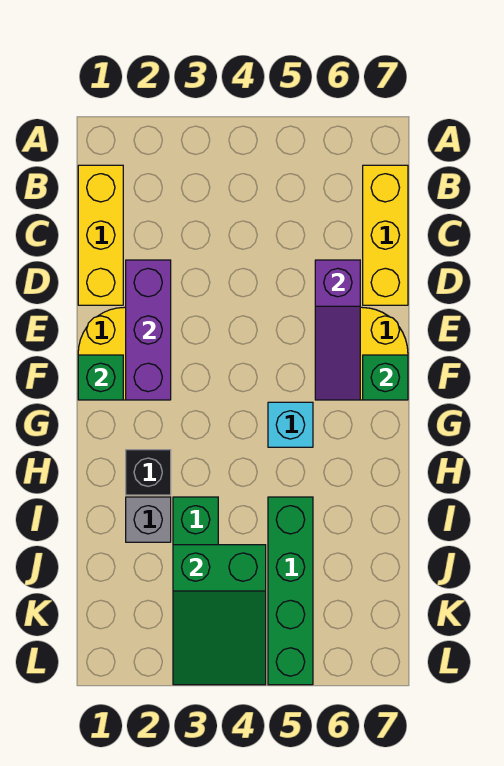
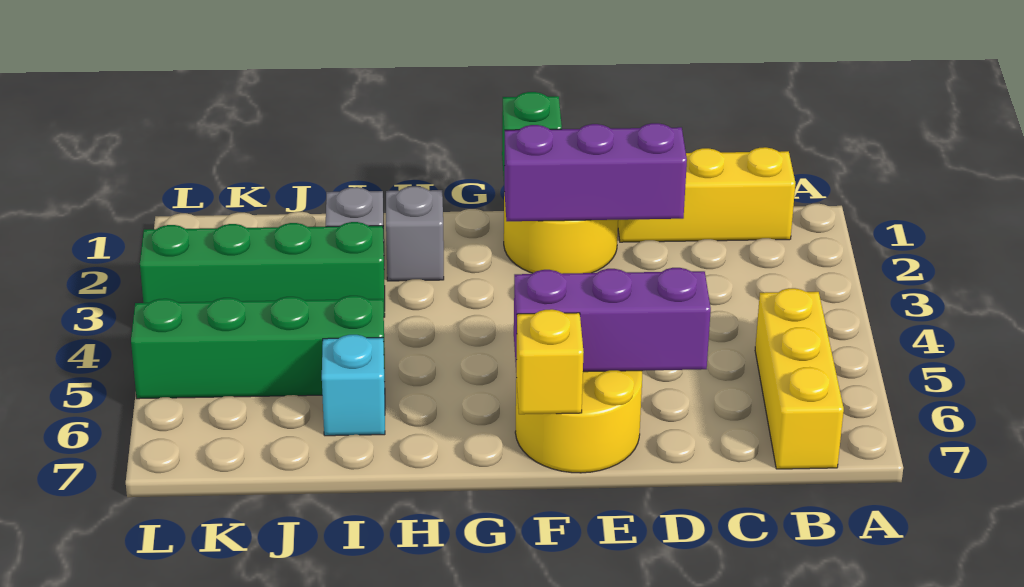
yellow 1x3 brick [363,165,408,305] -> yellow 1x3 brick turned to [755,288,844,469]
purple 1x3 slope [315,260,360,400] -> purple 1x3 brick [514,268,711,372]
green 1x1 brick [363,355,408,400] -> yellow 1x1 brick [516,309,584,414]
cyan 1x1 brick [268,402,313,447] -> cyan 1x1 brick moved to [322,335,385,436]
black 1x1 brick [126,450,171,495] -> grey 1x1 brick [386,186,444,281]
green 2x3 slope [173,545,266,685] -> none

